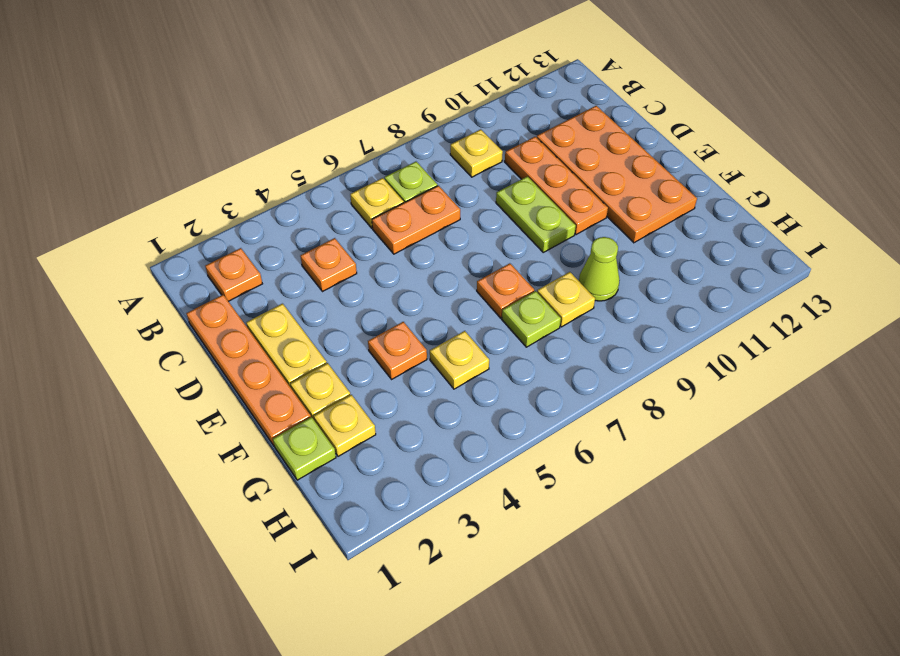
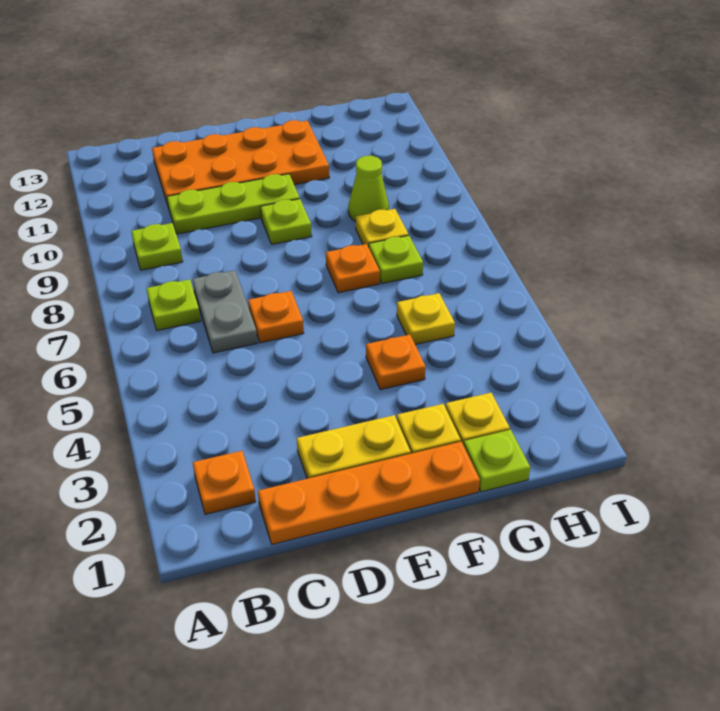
yellow 1x1 plate [350,178,404,228] -> none
yellow 1x1 plate [450,129,503,177] -> lime 1x1 plate [131,223,183,270]
orange 1x1 plate [300,238,357,292] -> orange 1x1 plate moved to [248,291,304,343]
orange 1x2 plate [372,186,460,254] -> grey 1x2 plate [192,270,257,353]
orange 1x3 plate [505,137,608,235] -> lime 1x3 plate [167,174,300,234]
lime 1x2 plate [496,176,576,252] -> lime 1x1 plate [261,199,312,244]

